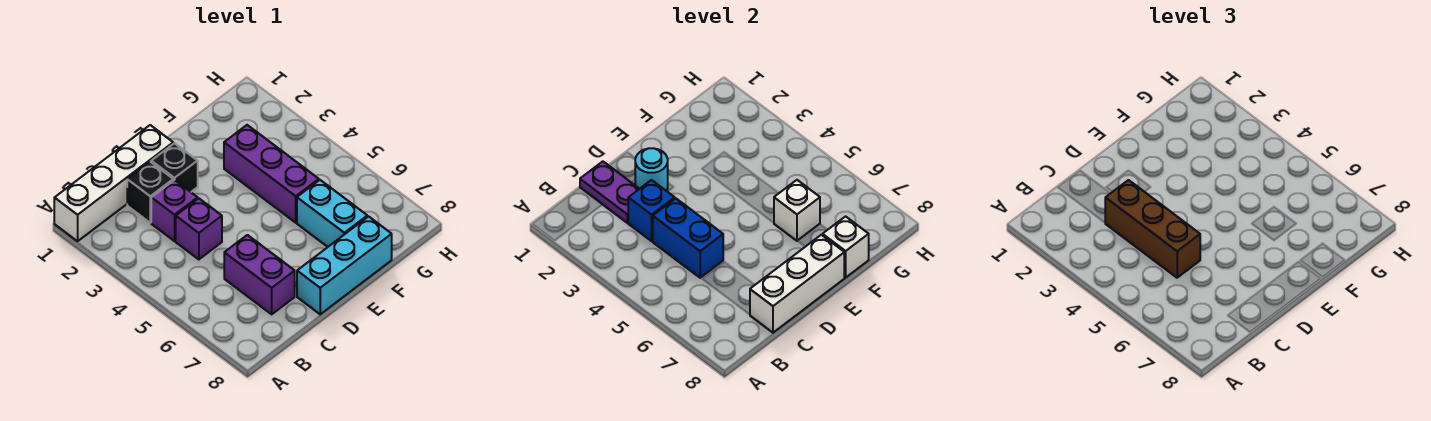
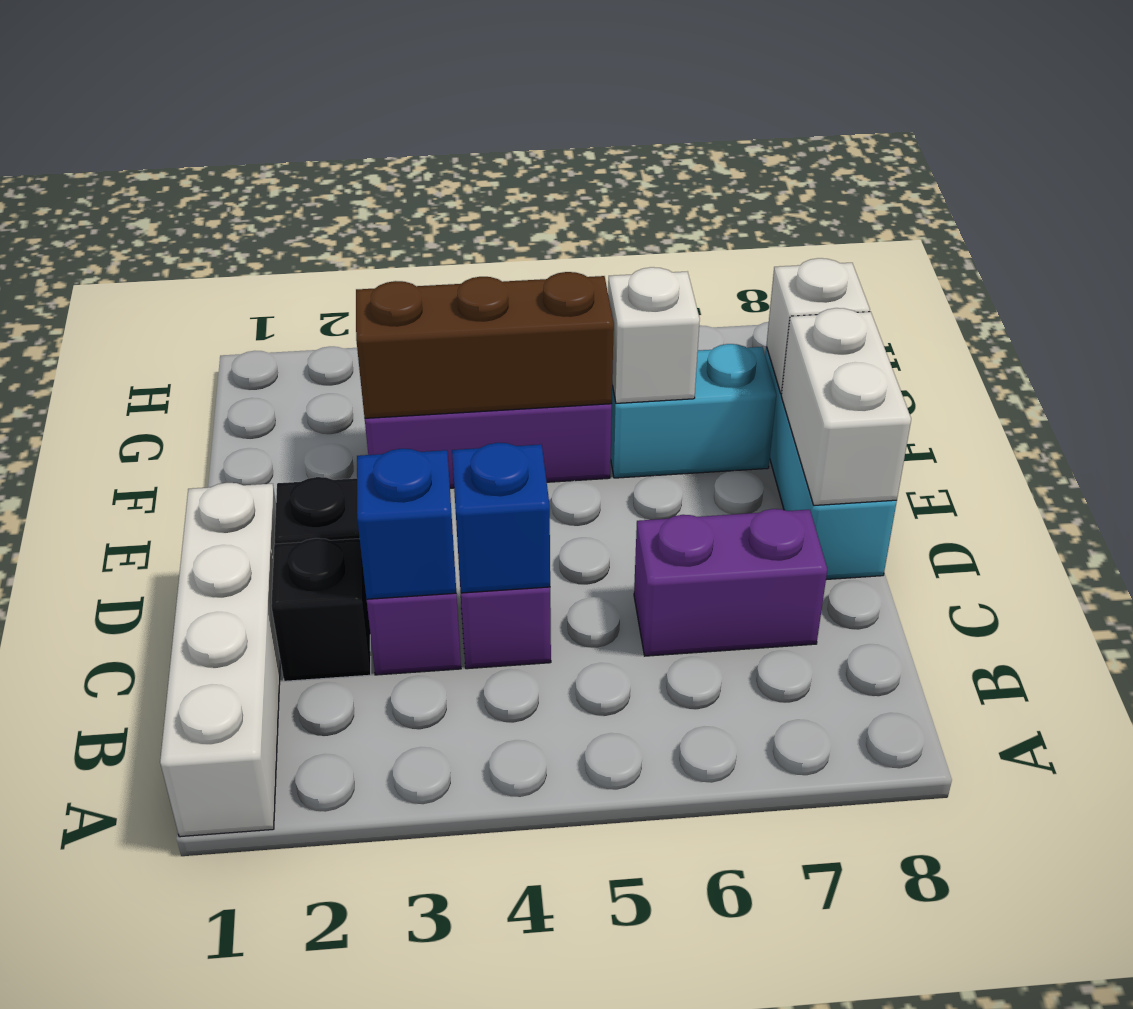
purple 1x2 plate [580,161,639,223] -> none
brown 1x3 brick [1105,180,1200,278] -> brown 1x3 brick moved to [356,272,614,418]
blue 1x2 brick [653,198,723,278] -> blue 1x1 brick [452,443,550,593]
white 1x3 brick [750,235,844,333] -> white 1x2 brick [781,308,911,505]
cyan 1x1 round brick [635,148,668,191] -> none

